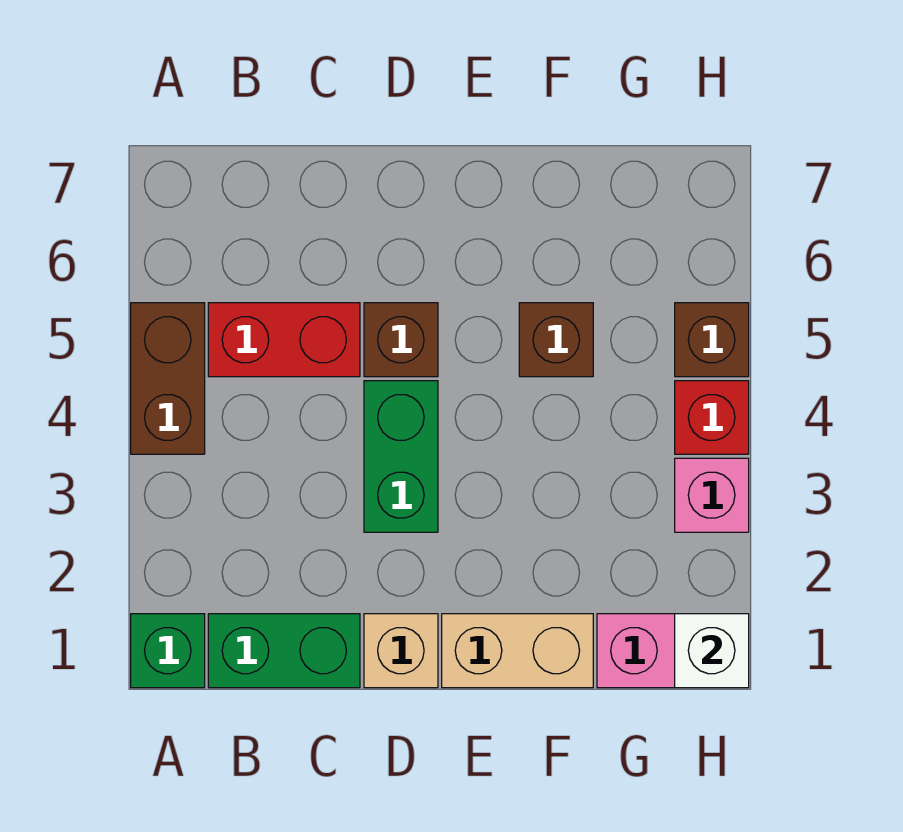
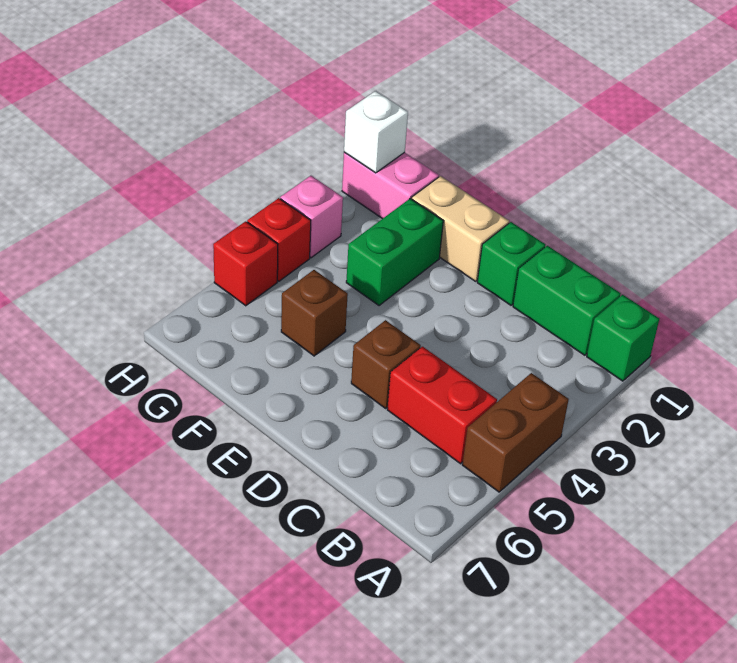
tan 1x1 brick [364,614,438,688] -> green 1x1 brick [477,222,545,305]
green 1x2 brick [364,381,438,532] -> green 1x2 brick moved to [346,199,443,306]
brown 1x1 brick [675,303,749,377] -> red 1x1 brick [213,221,278,306]

